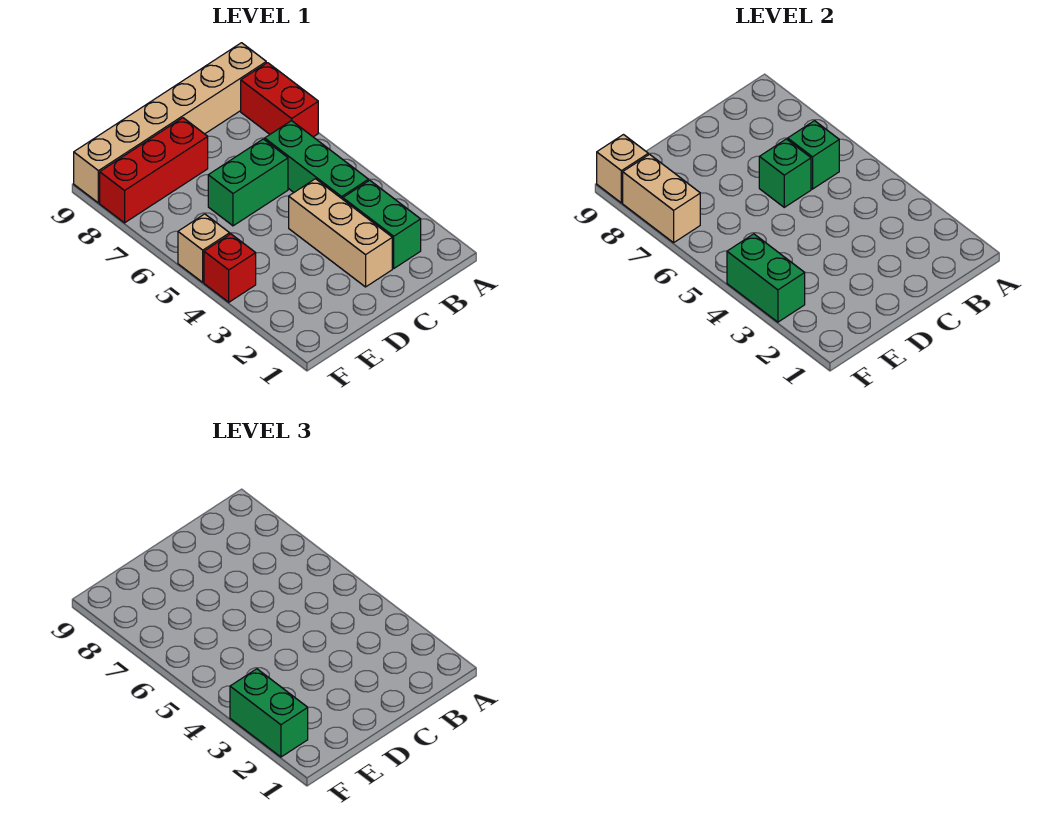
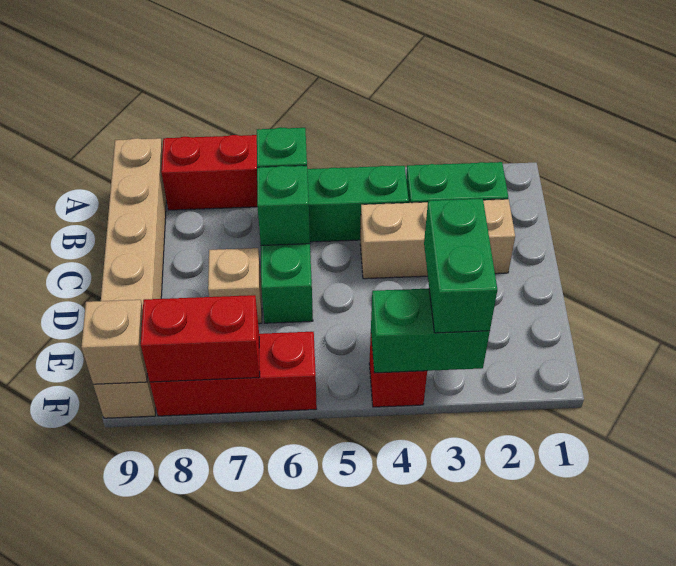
red 1x3 brick [100,118,208,223] -> red 1x3 brick turned to [150,332,317,416]
green 1x2 brick [230,669,308,757] -> green 1x2 brick turned to [424,199,497,333]
tan 1x1 brick [178,214,230,282] -> tan 1x1 brick moved to [208,248,262,324]
tan 1x2 brick [623,154,700,243] -> red 1x2 brick [141,295,260,382]

